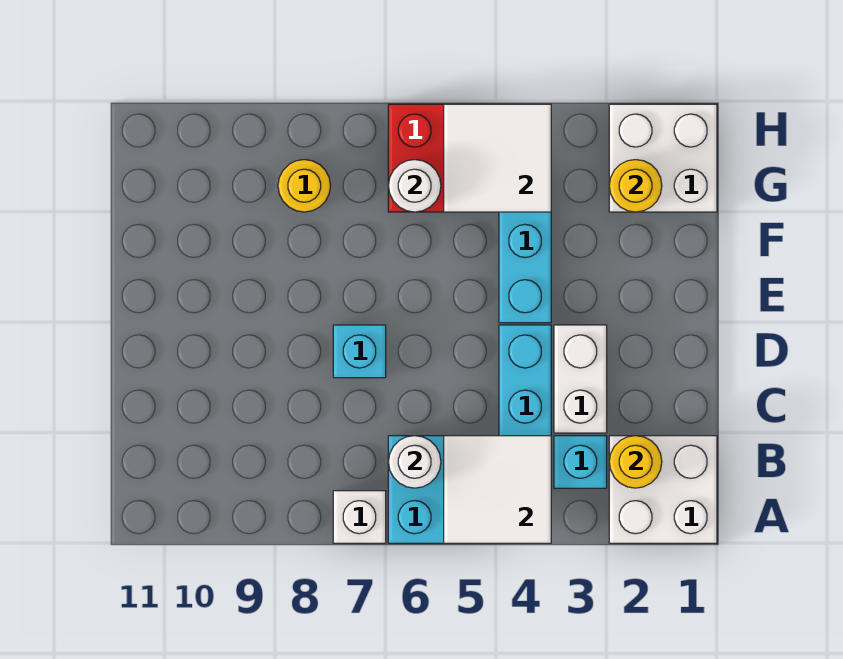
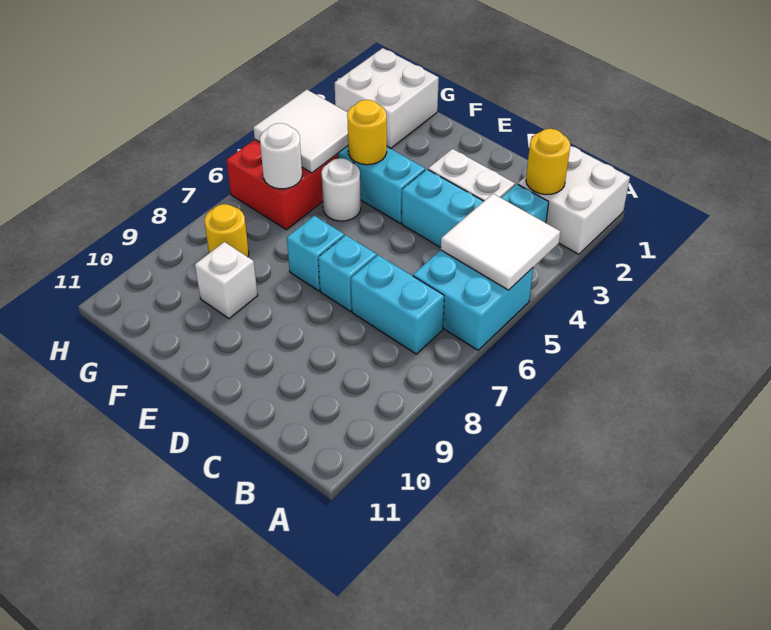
white 1x1 brick [333,491,386,543] -> white 1x1 brick moved to [195,242,258,318]
white 1x1 round brick [388,436,441,488] -> white 1x1 round brick moved to [321,158,361,221]
none -> cyan 1x2 brick [351,255,444,354]
none -> cyan 1x1 brick [287,216,344,291]
yellow 1x1 round brick [609,160,662,212] -> yellow 1x1 round brick moved to [347,100,387,165]

